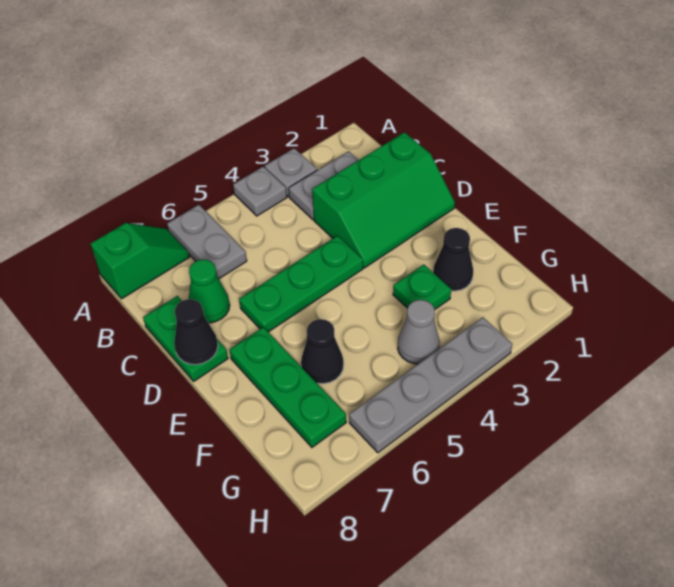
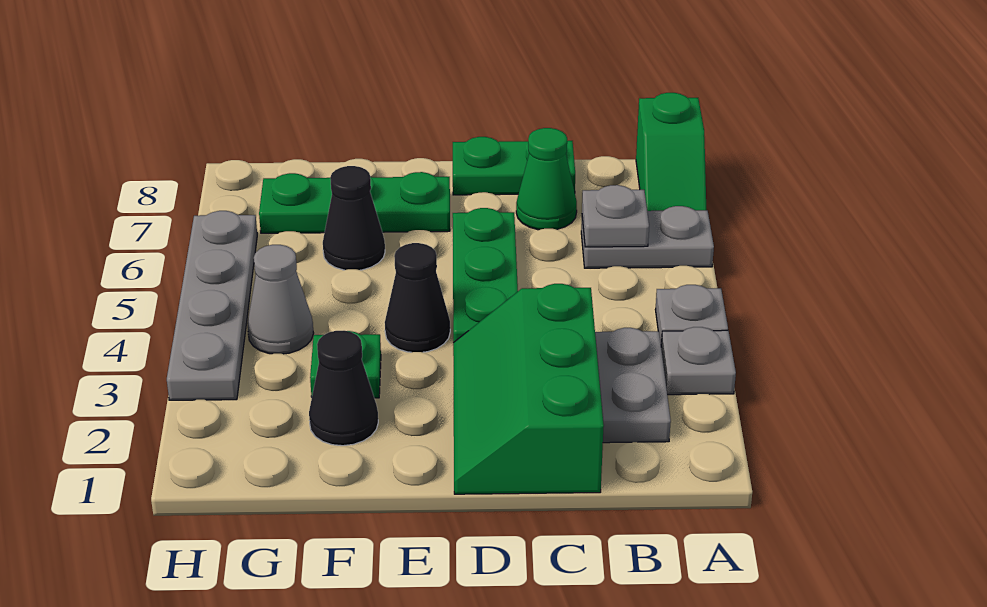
none -> grey 1x1 plate [582,185,649,247]
black 1x1 cone [174,299,218,365] -> black 1x1 cone moved to [385,243,450,352]

